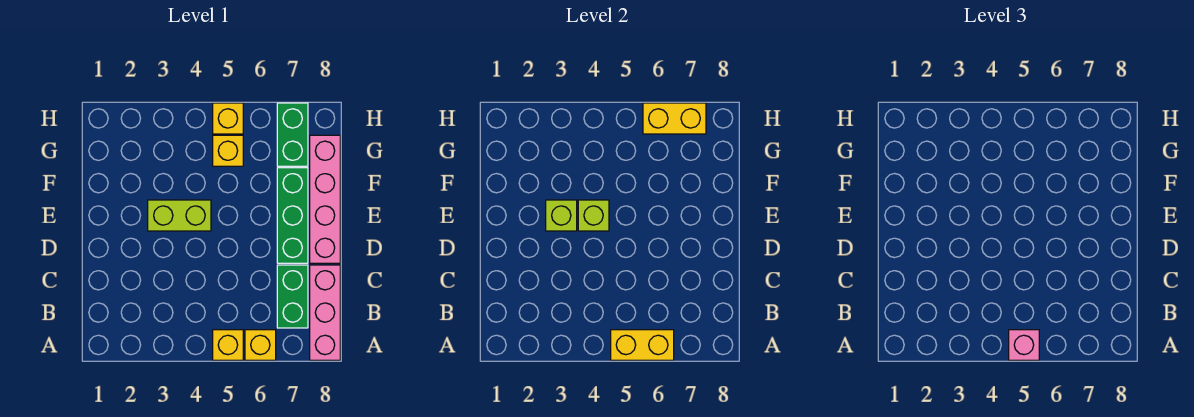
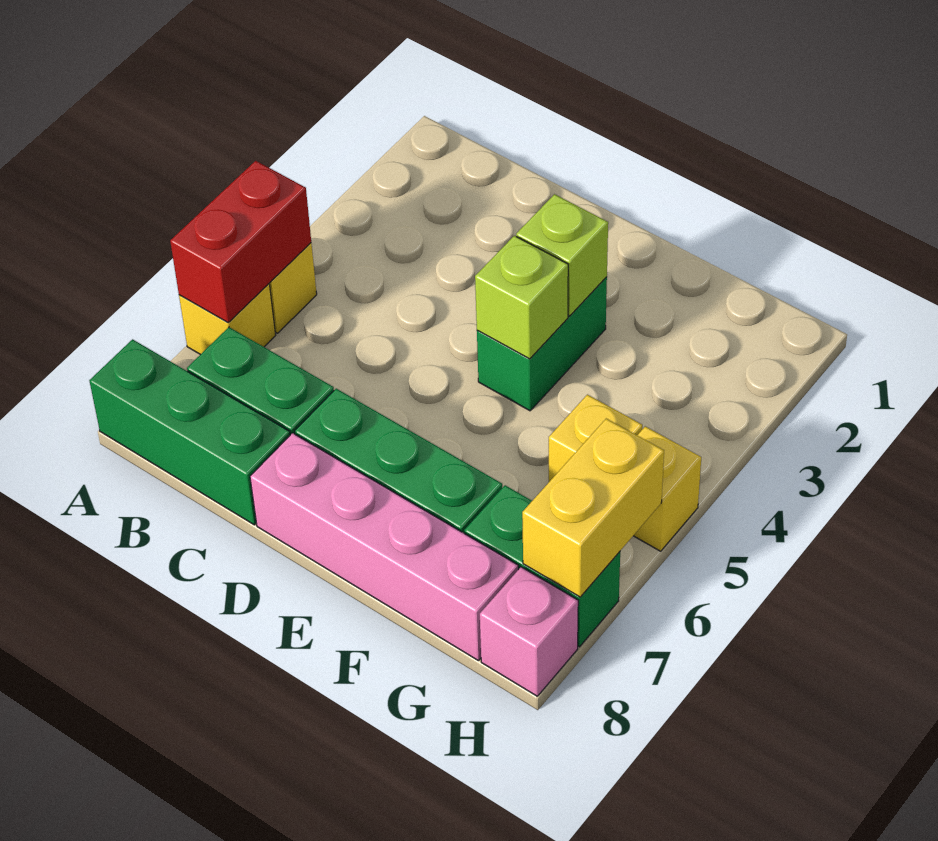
yellow 1x2 brick [611,330,674,360] -> red 1x2 brick [170,161,311,322]
pink 1x1 brick [1009,330,1039,360] -> pink 1x1 brick moved to [480,567,578,696]
pink 1x3 brick [310,265,340,360] -> green 1x3 brick [89,339,290,525]
lime 1x2 brick [148,200,211,231] -> green 1x2 brick [477,277,607,411]

